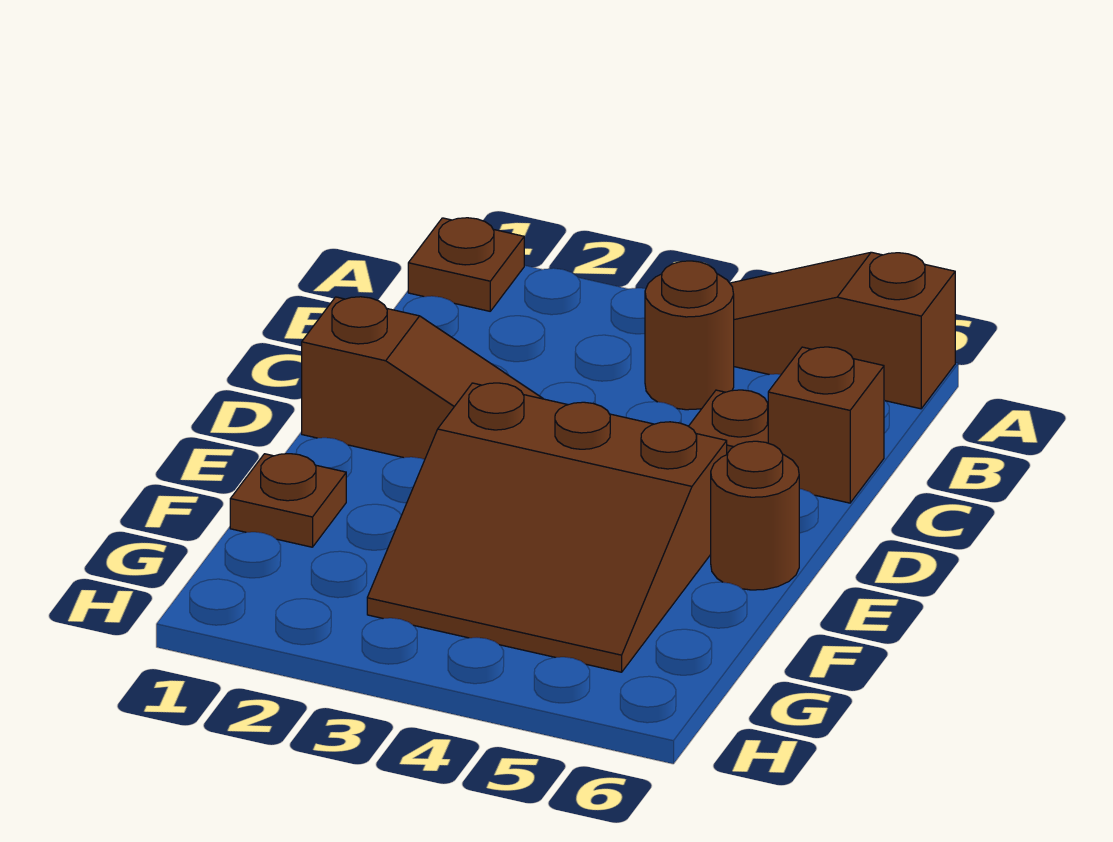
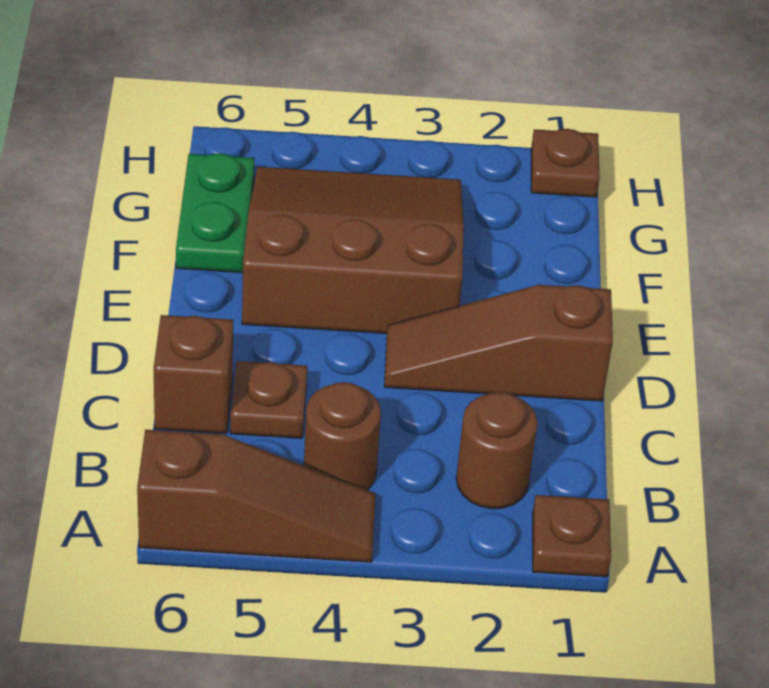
brown 1x1 round brick [711,441,799,590] -> brown 1x1 round brick moved to [456,392,537,509]
brown 1x1 plate [230,454,346,547] -> brown 1x1 plate moved to [531,129,600,197]
none -> green 1x2 plate [176,153,254,273]

